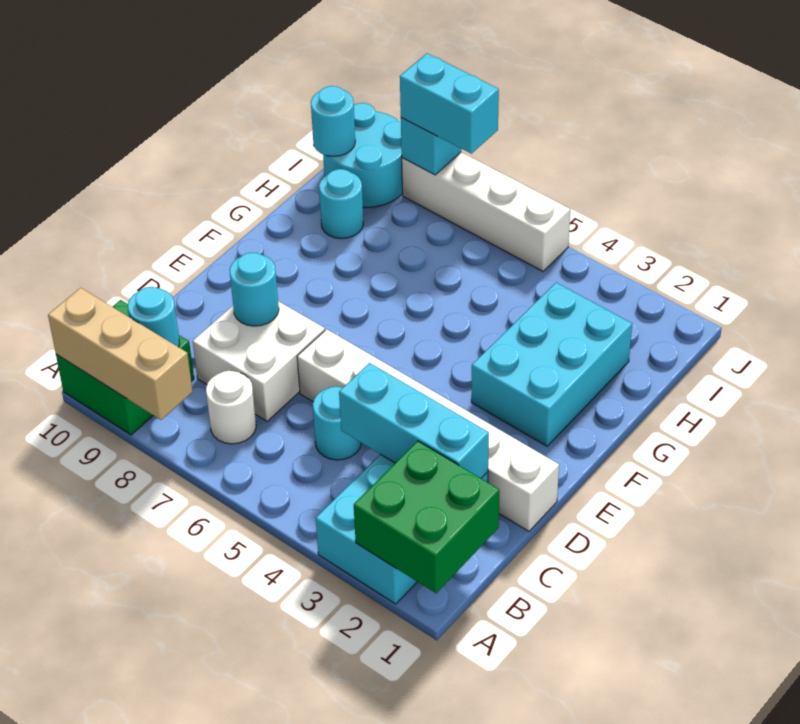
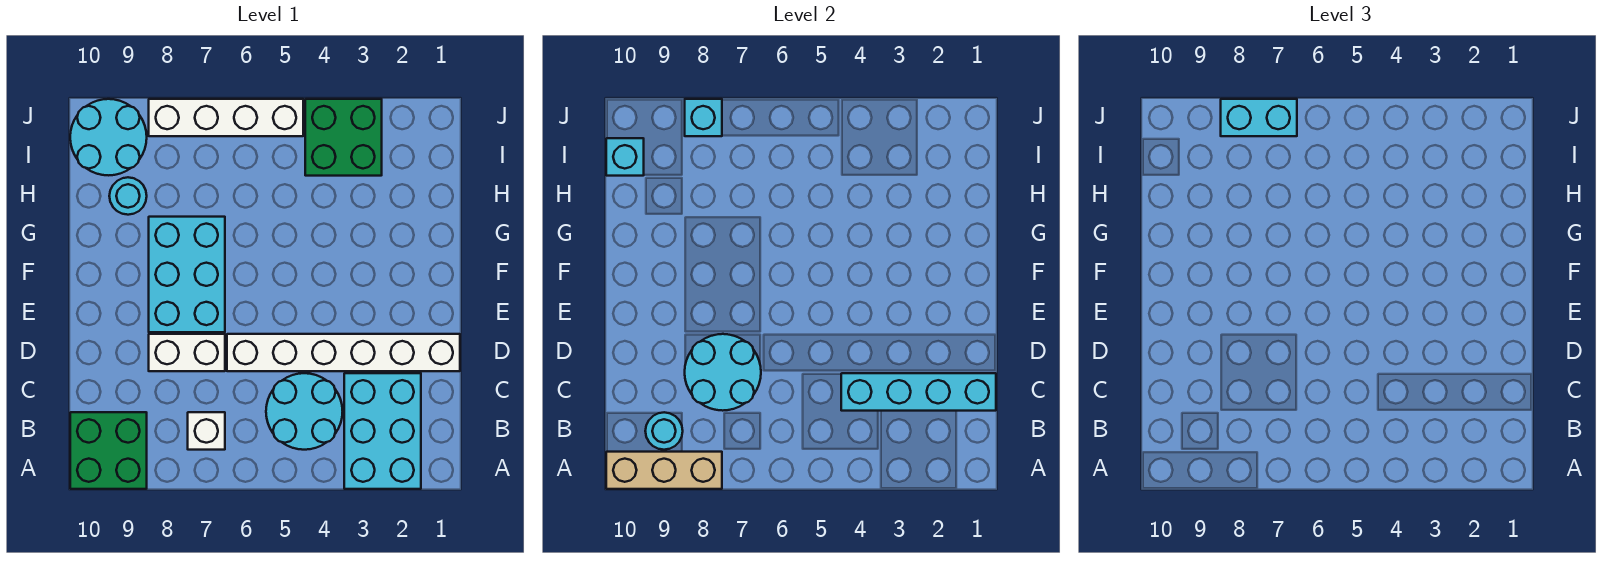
green 2x2 brick [354,441,499,593] -> green 2x2 brick moved to [305,99,382,176]
white 1x1 round brick [206,371,256,444] -> white 1x1 brick [188,412,225,450]
cyan 1x3 brick [339,363,489,478] -> cyan 1x4 brick [841,373,996,411]
cyan 1x1 round brick [313,386,361,460] -> cyan 2x2 round brick [266,373,343,450]
white 2x2 brick [193,301,325,421] -> white 1x2 brick [149,334,225,371]
cyan 1x1 round brick [230,253,279,326] -> cyan 2x2 round brick [685,334,761,411]
cyan 2x3 brick [471,283,632,446] -> cyan 2x3 brick moved to [149,217,225,332]
cyan 1x1 round brick [311,86,355,156] -> cyan 1x1 brick [606,138,644,176]

